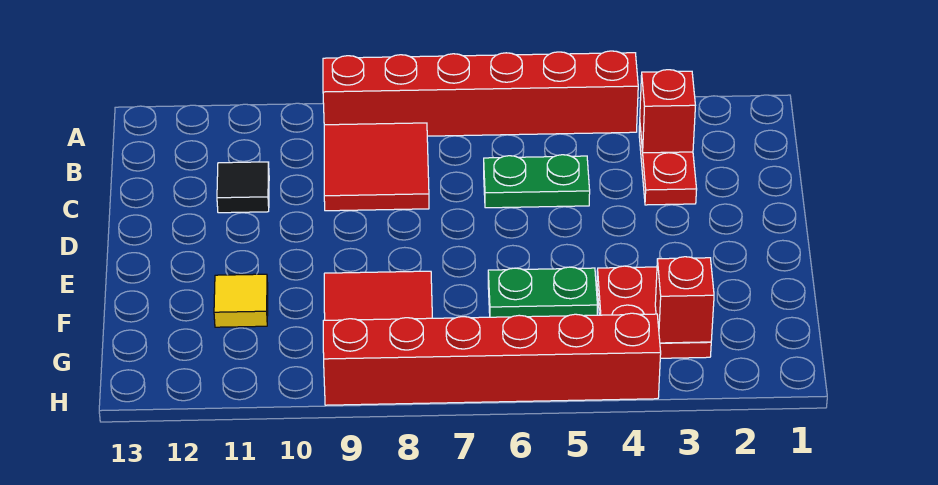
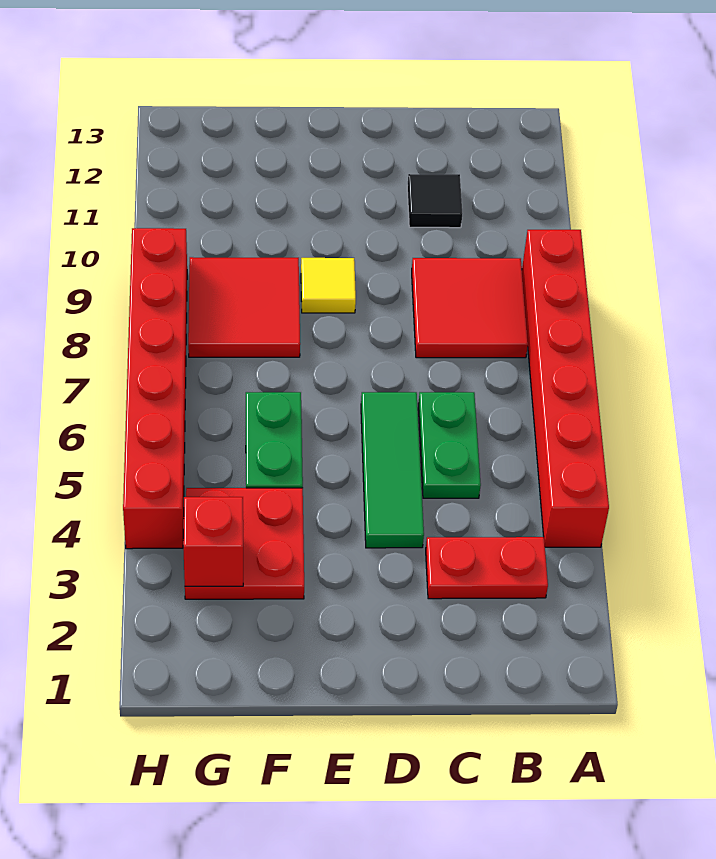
red 1x1 brick [640,70,695,153] -> none
none -> green 1x3 tile [361,392,424,548]
yellow 1x1 tile [214,274,268,327] -> yellow 1x1 tile moved to [301,258,356,313]

